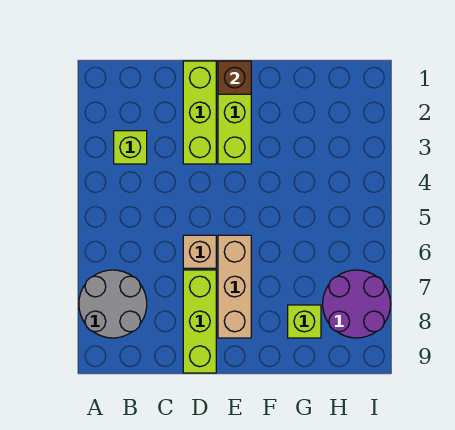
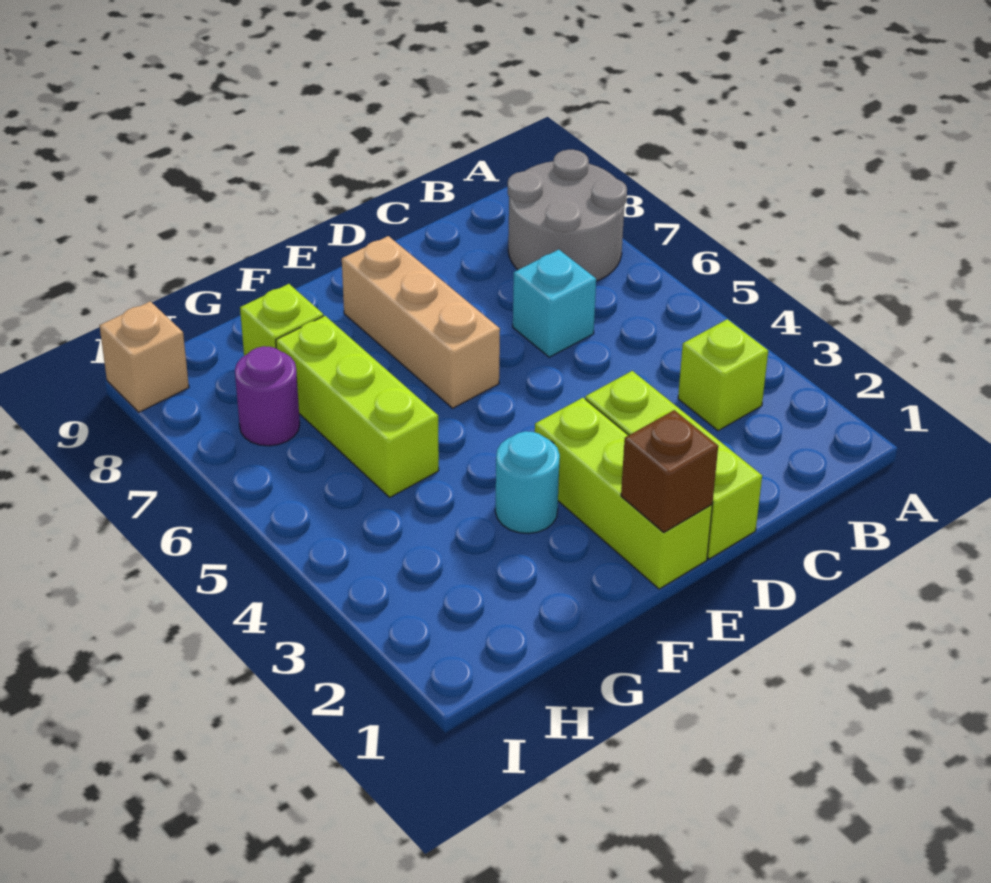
none -> cyan 1x1 brick [513,250,596,357]
tan 1x1 brick [183,235,216,268] -> tan 1x1 brick moved to [99,301,189,412]
lime 1x3 brick [183,270,216,373] -> lime 1x3 brick moved to [276,316,439,497]
none -> cyan 1x1 round brick [495,431,560,534]
purple 2x2 round brick [323,270,391,338] -> purple 1x1 round brick [235,346,300,446]

